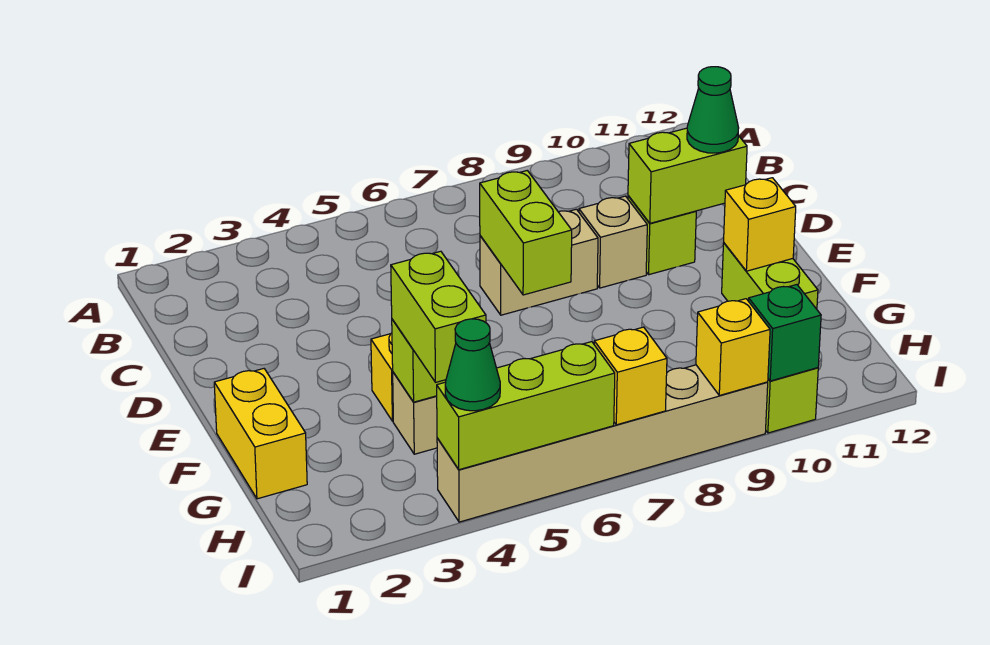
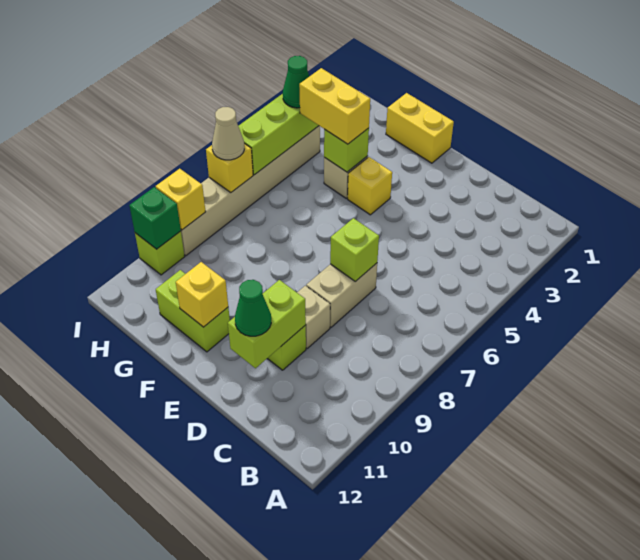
lime 1x2 brick [480,171,572,295] -> lime 1x1 brick [330,218,379,282]
lime 1x2 brick [391,251,486,382] -> yellow 1x2 brick [299,68,370,144]
none -> tan 1x1 cone [212,107,244,160]

